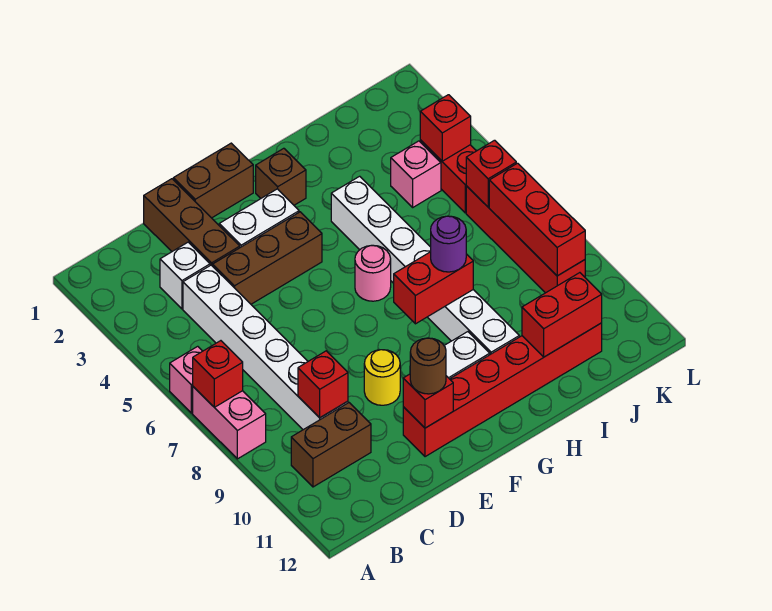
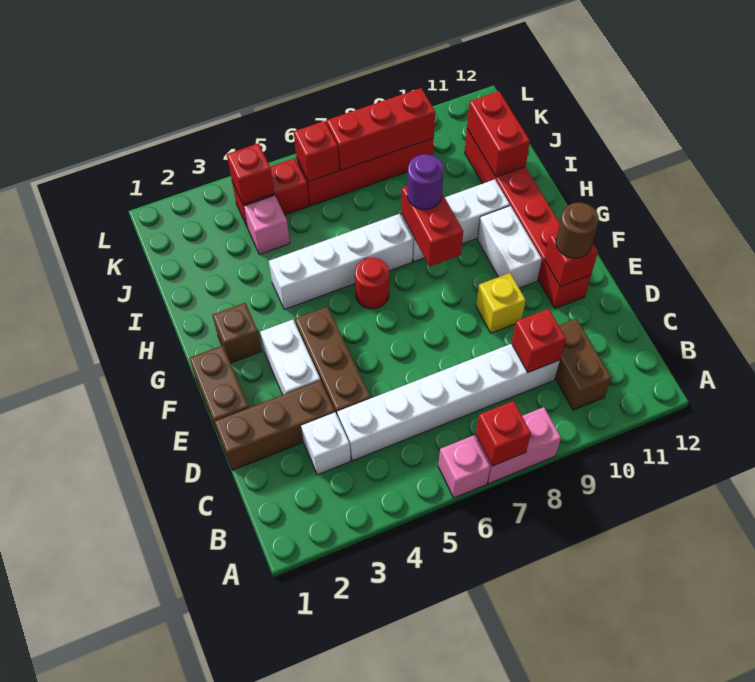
yellow 1x1 round brick [364,350,400,405] -> yellow 1x1 brick [476,273,526,333]
pink 1x1 round brick [355,245,391,301] -> red 1x1 round brick [355,258,389,309]

